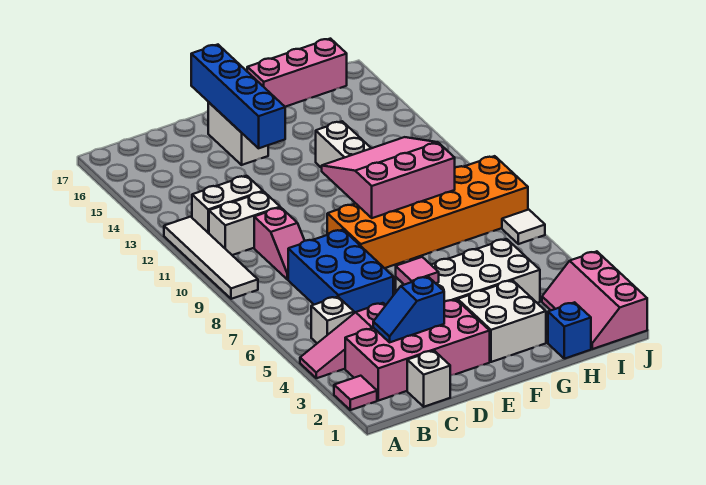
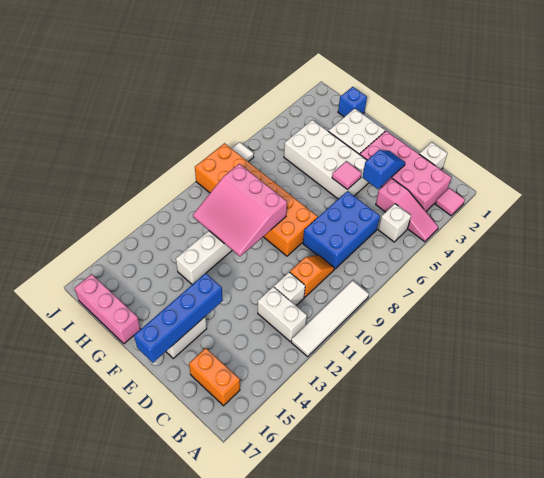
white 1x2 brick [209,192,280,255] -> white 1x1 brick [274,272,305,305]
none -> orange 1x2 brick [189,348,240,406]
blue 1x2 slope [373,277,444,342] -> blue 1x2 slope turned to [362,150,405,189]
pink 1x2 slope [254,208,305,280] -> orange 1x2 slope [290,255,334,297]
pink 2x3 slope [542,251,647,349] -> none

